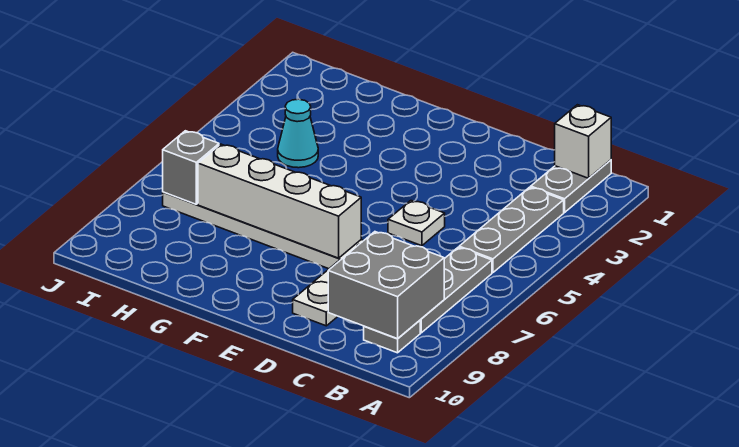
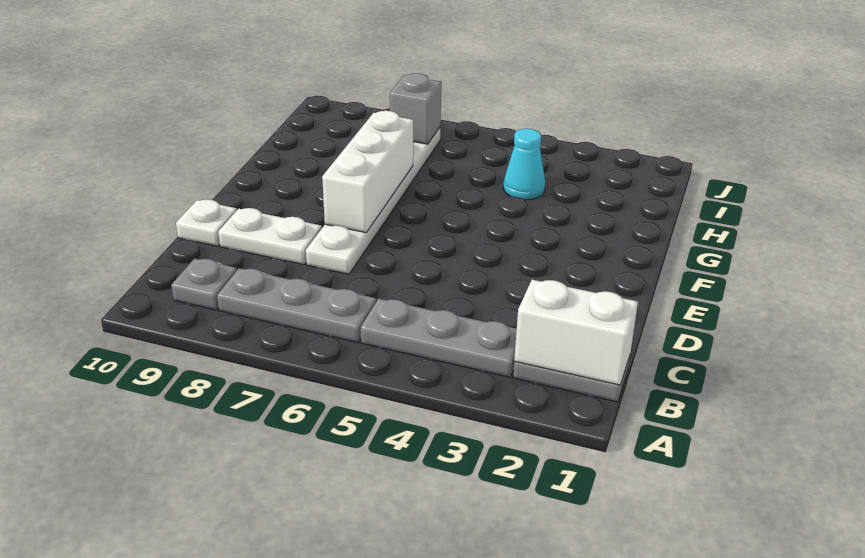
white 1x1 brick [555,105,611,178] -> white 1x2 brick [514,280,638,385]
grey 2x2 brick [328,232,444,339] -> none
white 1x1 plate [388,201,445,246] -> white 1x1 plate moved to [176,199,237,246]
white 1x4 brick [198,144,361,258] -> white 1x3 brick [322,111,413,233]

